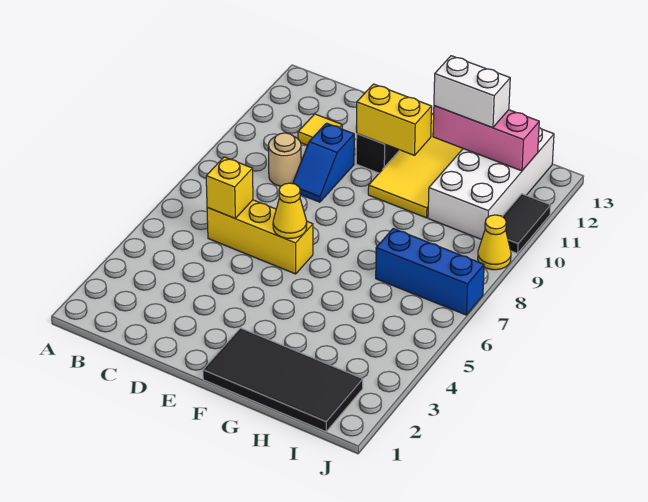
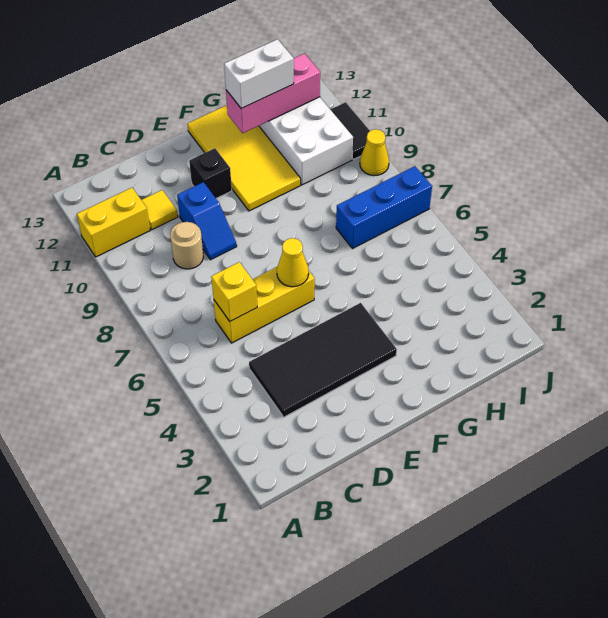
yellow 1x2 brick [357,84,432,155] -> yellow 1x2 brick moved to [77,188,150,257]
black 2x4 tile [203,328,363,432] -> black 2x4 tile moved to [249,303,397,417]

